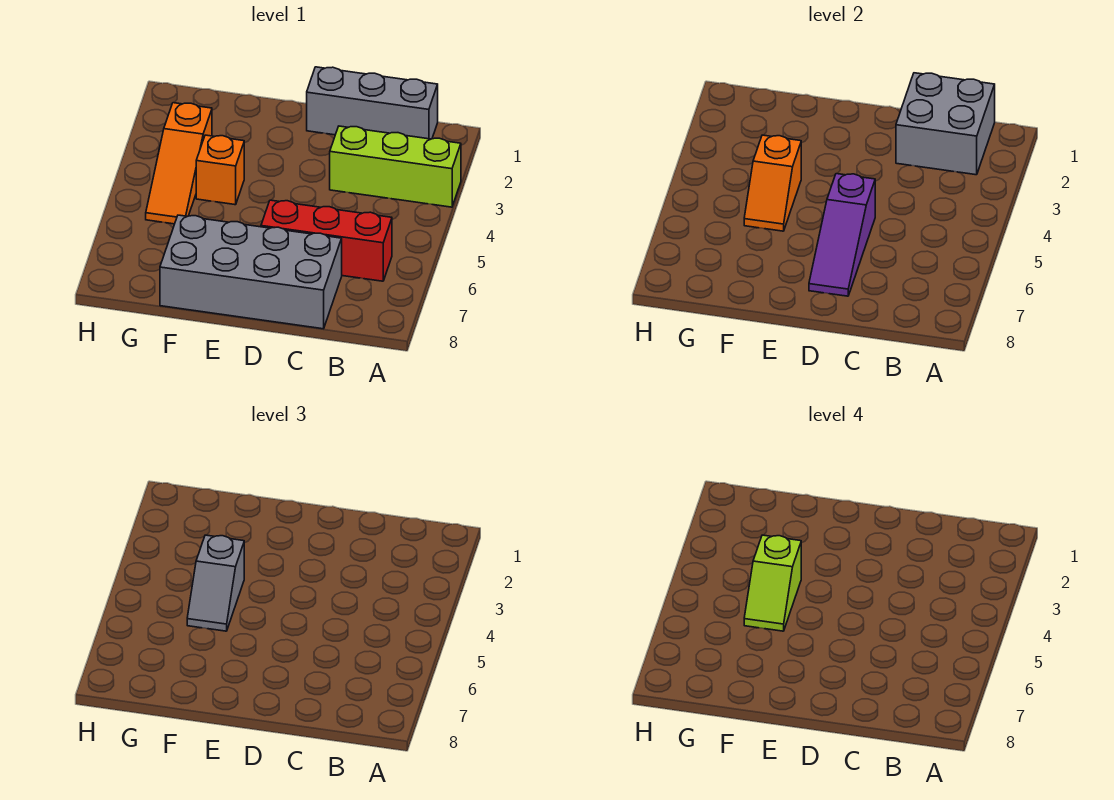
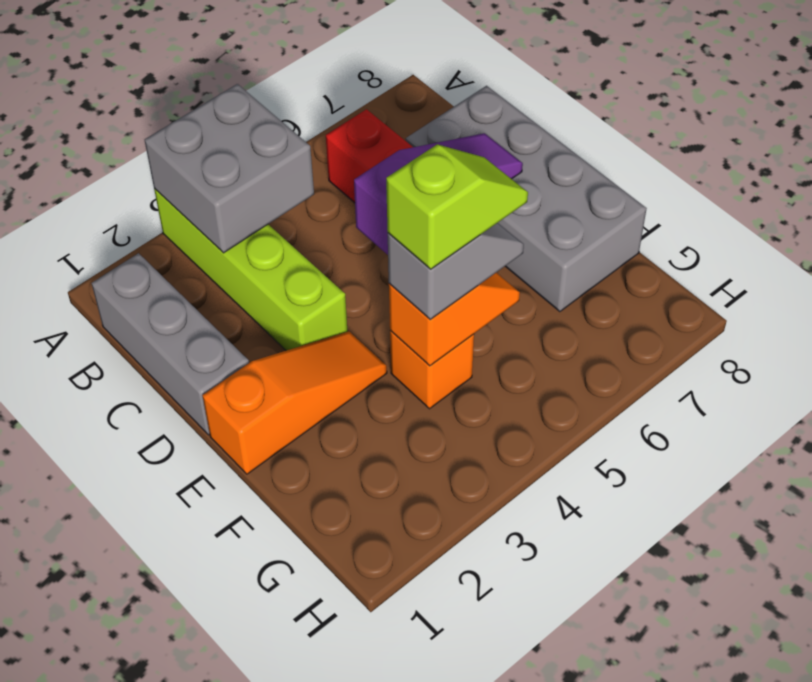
lime 1x3 brick [330,126,461,207] -> lime 1x4 brick [154,189,348,351]
grey 2x2 brick [896,73,995,175] -> grey 2x2 brick moved to [145,84,314,253]
orange 1x3 slope [146,103,212,224] -> orange 1x3 slope moved to [202,332,387,474]

